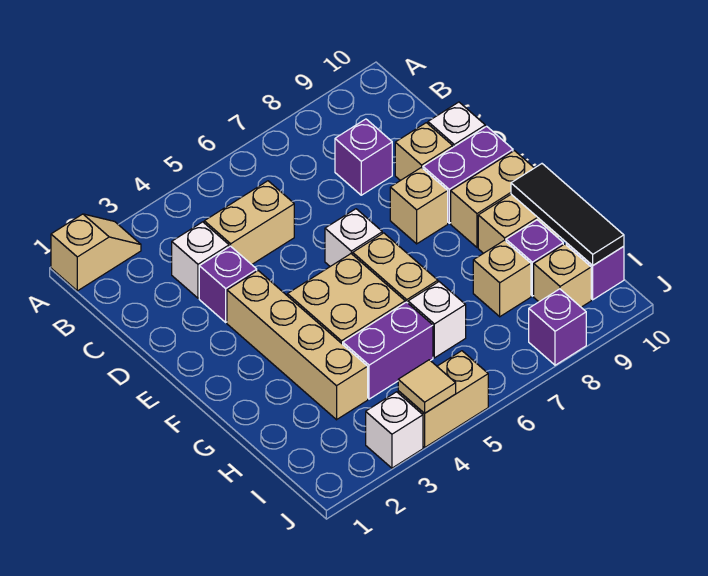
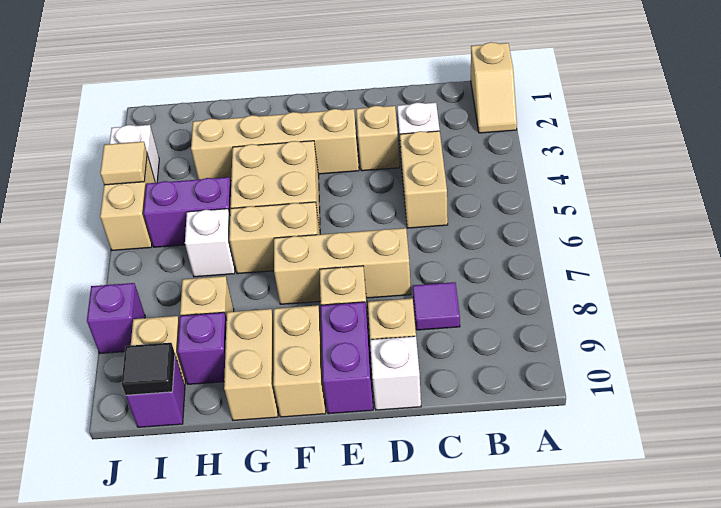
purple 1x1 brick [335,119,392,195] -> purple 1x1 tile [413,282,460,330]
purple 1x1 brick [199,246,257,322] -> tan 1x1 brick [356,106,400,171]
none -> tan 1x3 brick [274,228,411,304]
white 1x1 brick [325,209,382,266] -> none
black 1x3 tile [511,164,624,265] -> black 1x1 tile [122,343,175,395]
purple 1x2 brick [343,302,433,399] -> purple 1x2 brick turned to [144,177,231,247]

